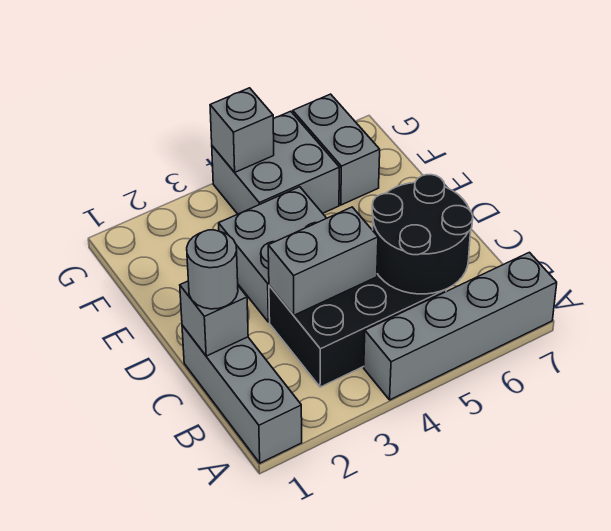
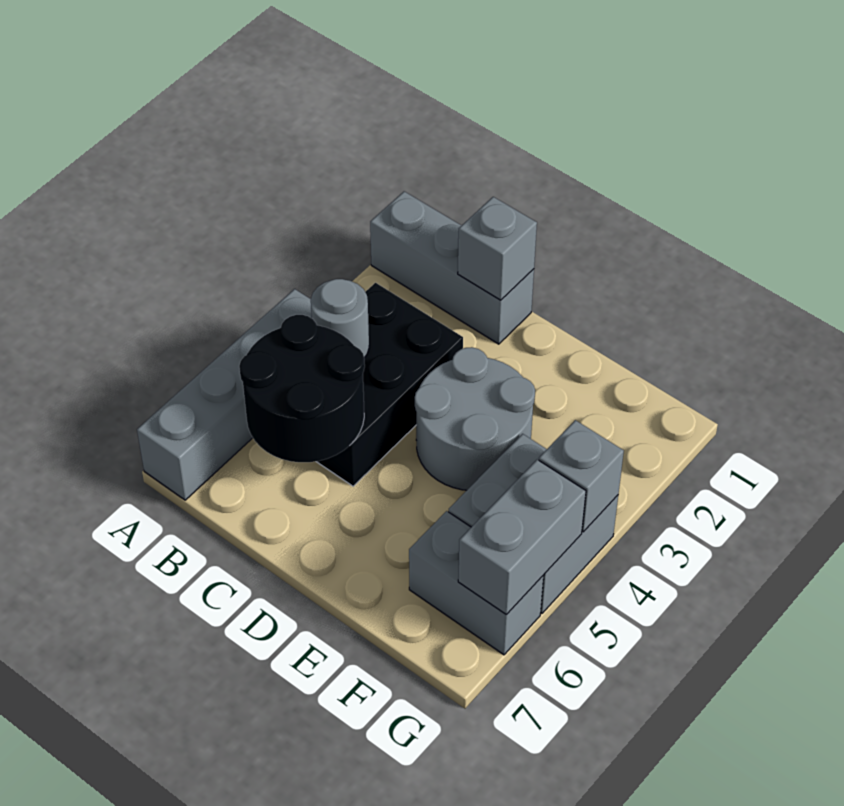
grey 1x1 round brick [187,230,238,309] -> grey 1x1 round brick moved to [311,279,369,358]
grey 1x2 brick [268,207,378,315] -> grey 1x2 brick moved to [458,460,586,615]
grey 2x2 brick [219,187,327,322] -> grey 2x2 round brick [415,347,535,490]

